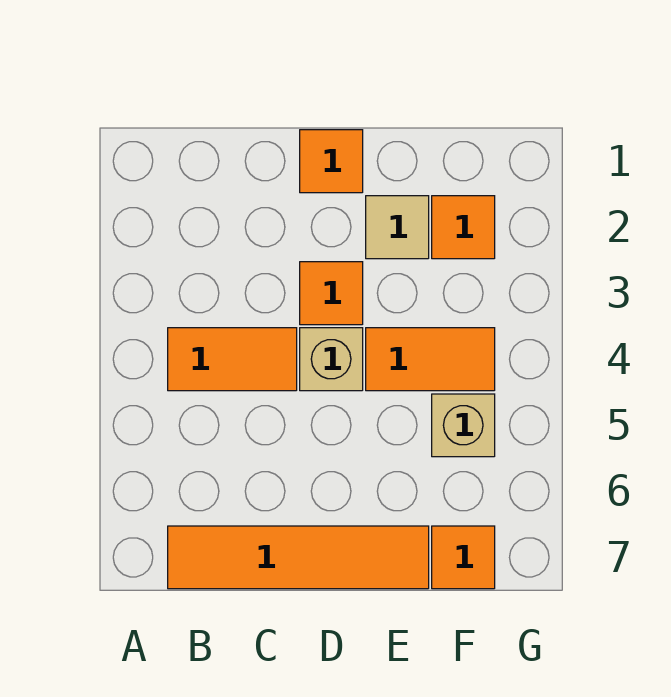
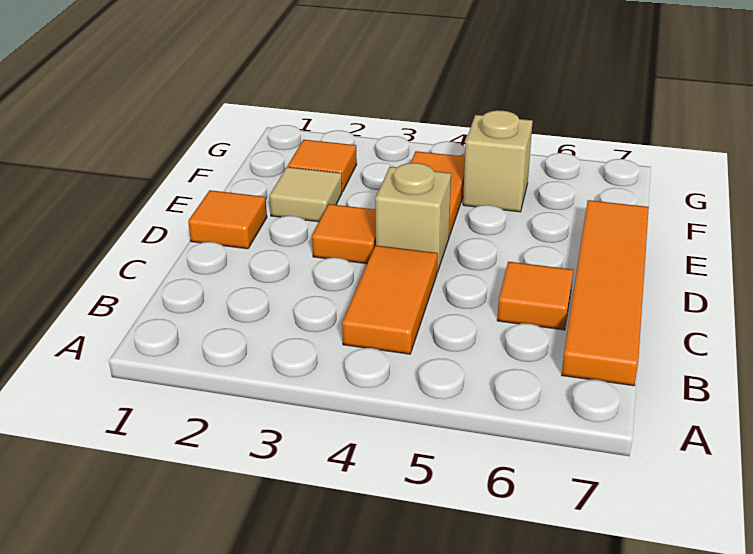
orange 1x1 tile [432,526,495,589] -> orange 1x1 tile moved to [497,262,573,330]

